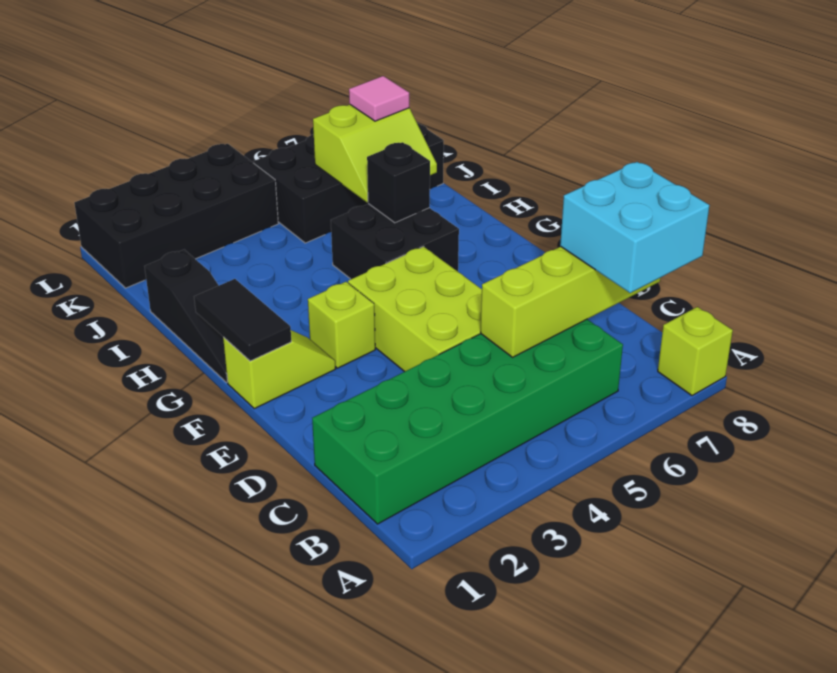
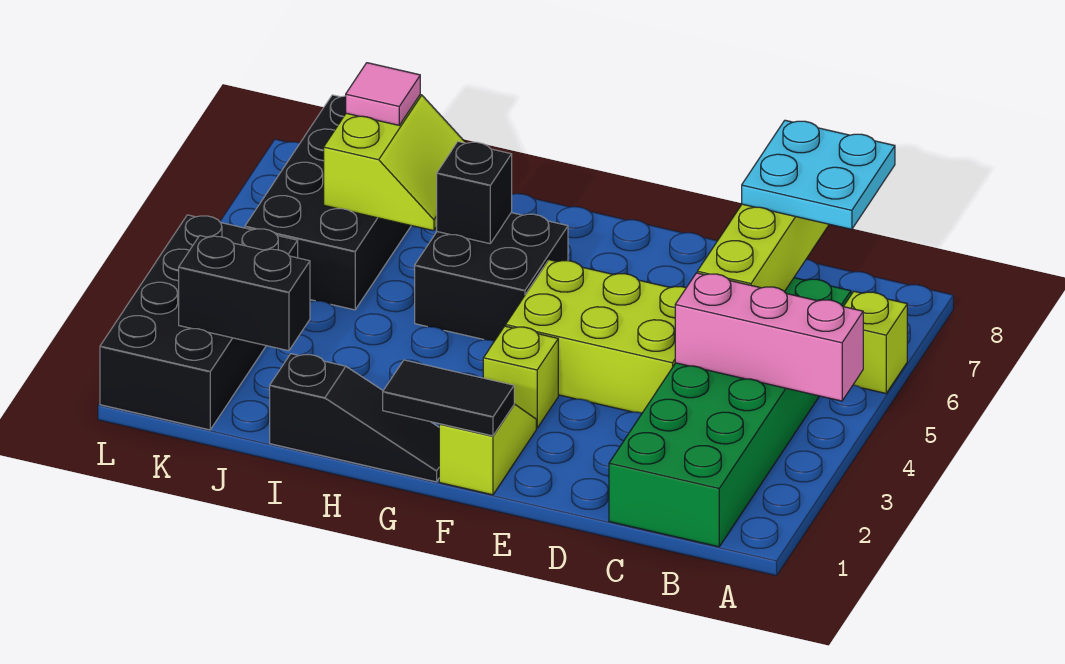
none -> pink 1x3 brick [675,273,863,401]
lime 1x1 brick [658,307,733,396] -> lime 1x1 brick moved to [843,291,907,393]
cyan 2x2 brick [560,162,709,293] -> cyan 2x2 plate [742,120,895,229]
none -> black 1x2 brick [179,236,310,351]

